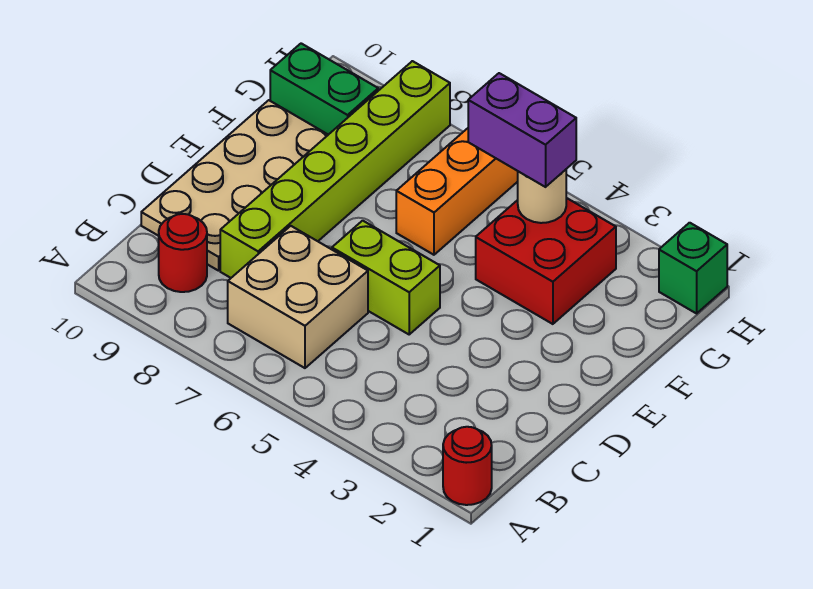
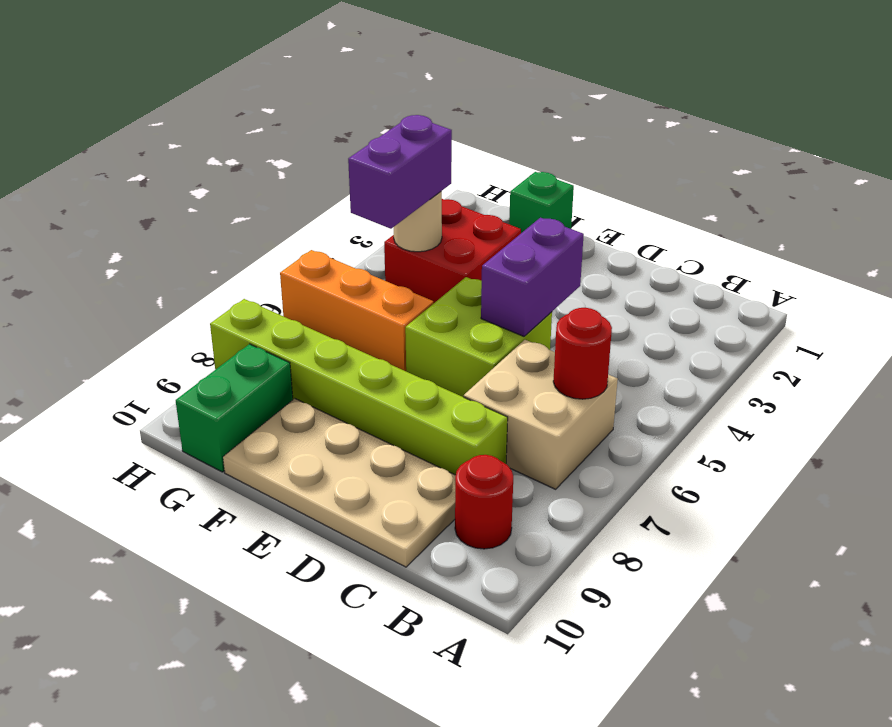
red 1x1 round brick [443,427,492,505] -> red 1x1 round brick moved to [553,308,612,399]
none -> purple 1x2 brick [481,218,584,336]
lime 1x2 brick [332,221,440,334] -> lime 2x2 brick [405,277,552,397]
green 1x1 brick [659,223,727,313] -> green 1x1 brick moved to [509,172,574,233]

